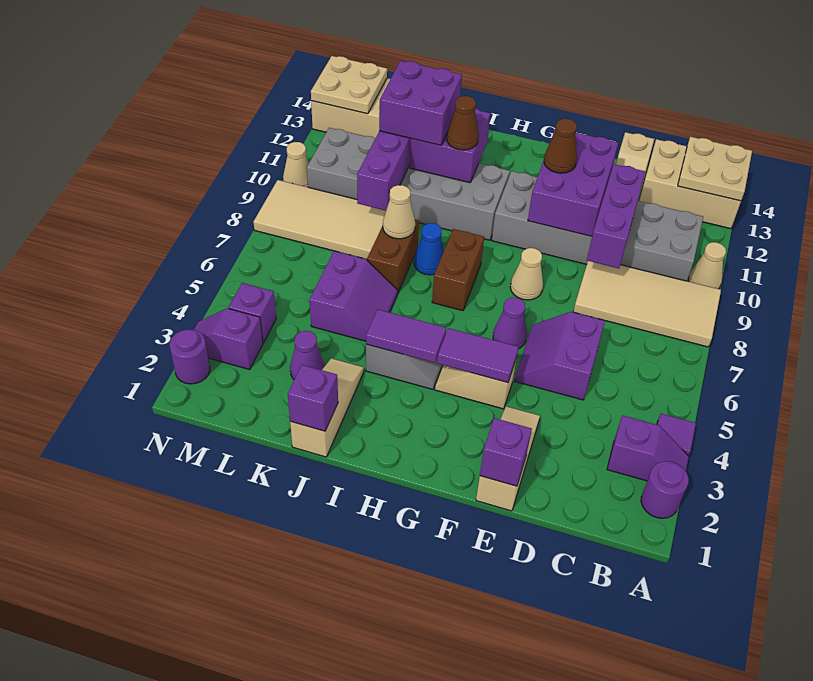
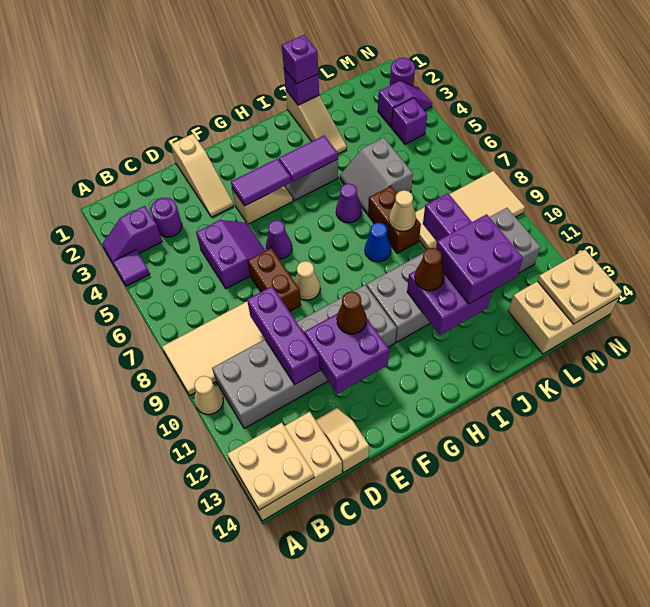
purple 1x1 round brick [641,461,689,518] -> purple 1x1 round brick moved to [151,198,182,237]
purple 1x1 brick [480,418,532,486] -> purple 1x1 brick moved to [282,35,318,84]
purple 2x3 brick [528,130,618,236] -> purple 2x2 brick [305,313,389,394]
brown 1x2 brick [432,229,484,311] -> brown 1x2 brick moved to [248,248,301,311]
purple 2x2 slope [310,251,397,341] -> grey 2x2 slope [340,138,413,215]
purple 1x1 cone [290,331,325,379] -> purple 1x1 cone moved to [336,183,362,223]
tan 1x1 cone [283,142,309,187] -> none

